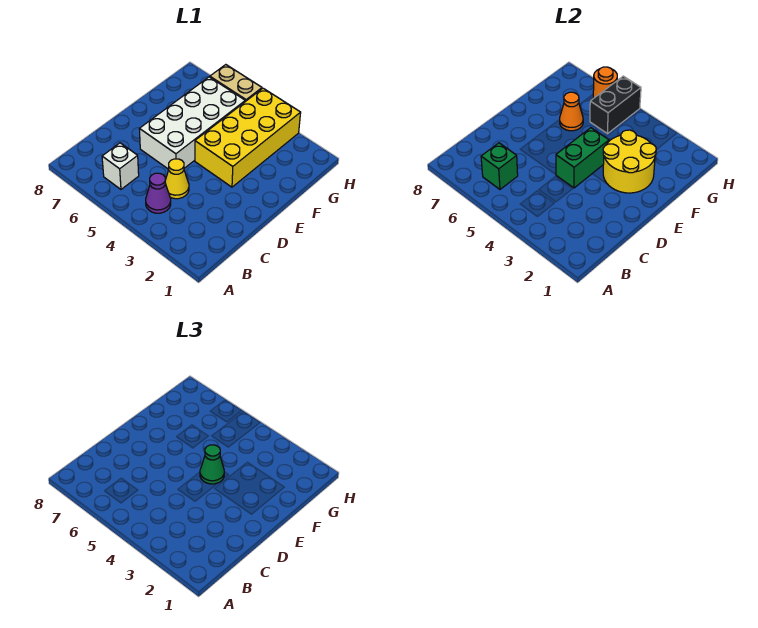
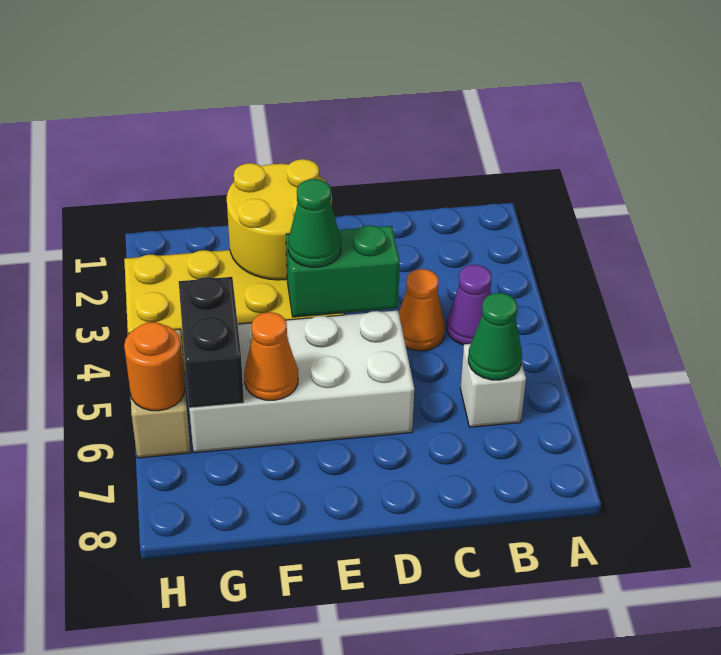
green 1x1 brick [481,143,518,189] -> green 1x1 cone [468,293,522,380]
yellow 1x1 cone [165,159,189,199] -> orange 1x1 cone [399,269,445,351]
black 1x2 brick [590,76,641,134] -> black 1x2 brick turned to [179,277,244,408]

